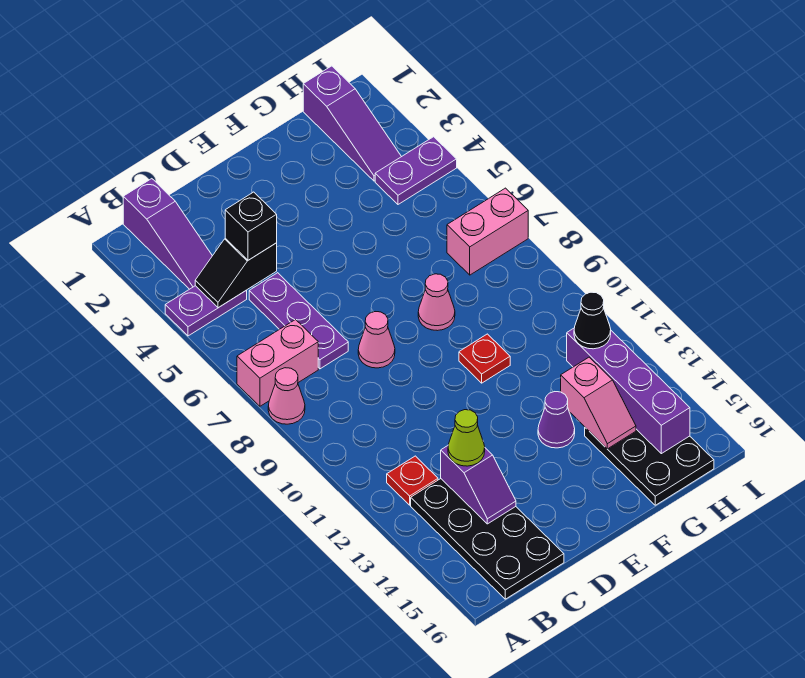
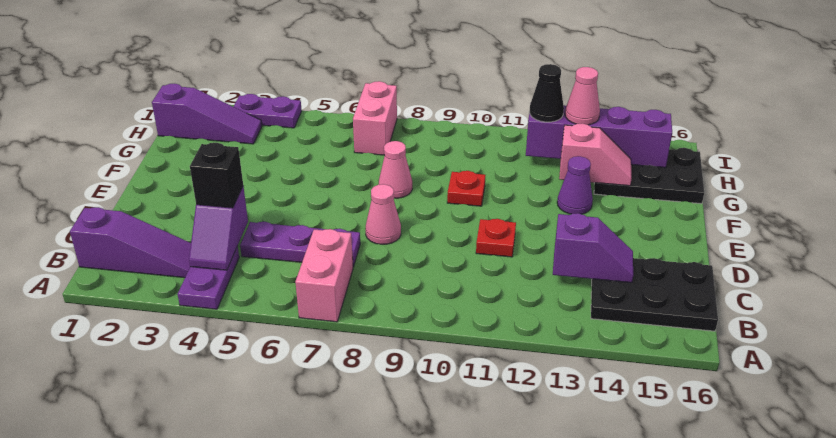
pink 1x1 cone [268,368,305,424] -> pink 1x1 cone moved to [565,67,600,125]
black 1x2 slope [195,238,277,308] -> purple 1x2 slope [189,186,248,270]
red 1x1 plate [387,456,438,505] -> red 1x1 plate moved to [476,219,516,257]
black 2x4 plate [411,479,564,599] -> black 2x3 plate [591,258,718,331]
lime 1x1 cone [448,410,485,466] -> none
purple 1x2 plate [375,137,457,204] -> purple 1x2 plate turned to [234,94,302,128]

